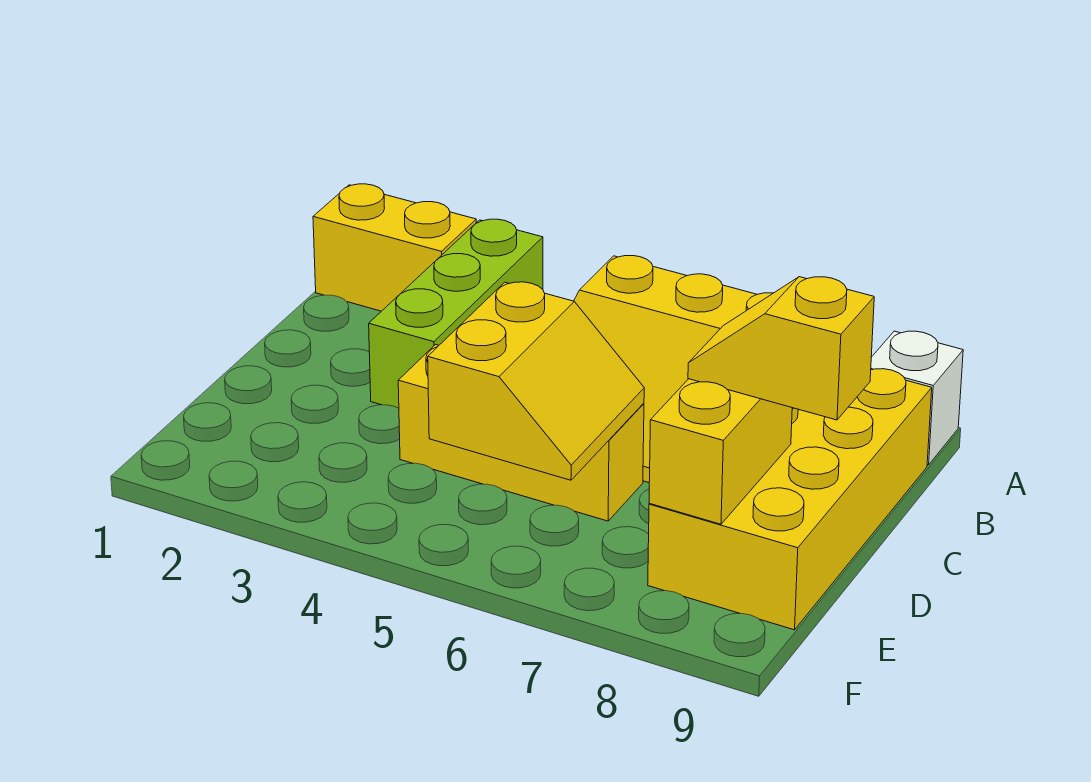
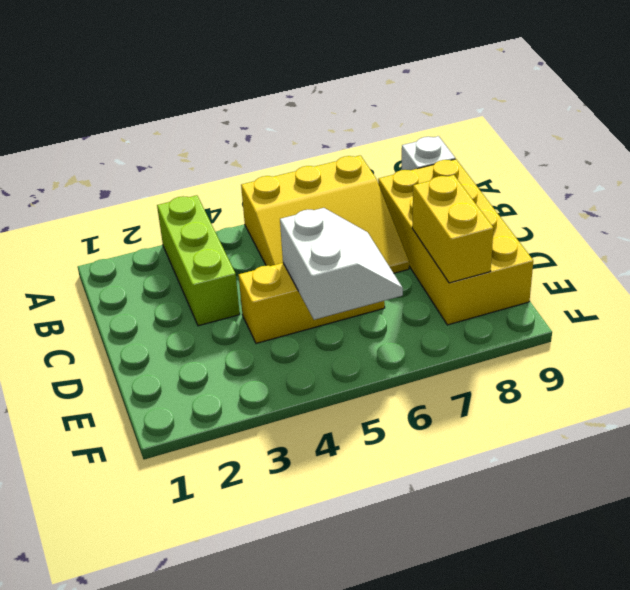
yellow 1x2 brick [313,184,476,311] -> none
yellow 2x2 slope [428,282,644,480] -> white 2x2 slope [280,208,403,320]
yellow 1x2 slope [688,277,874,420] -> none

